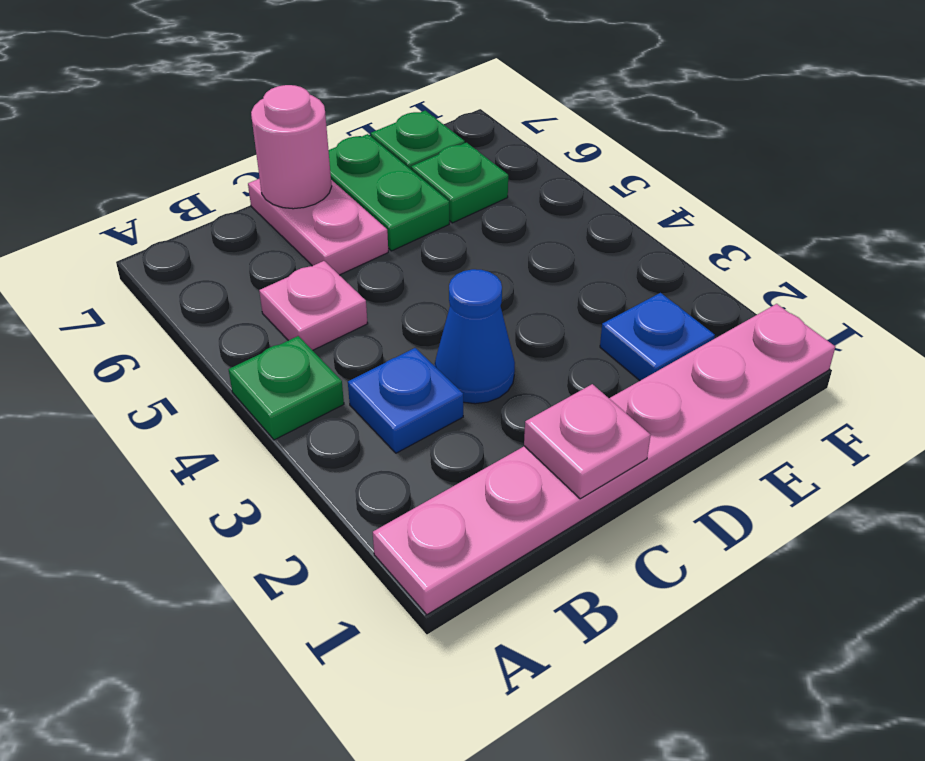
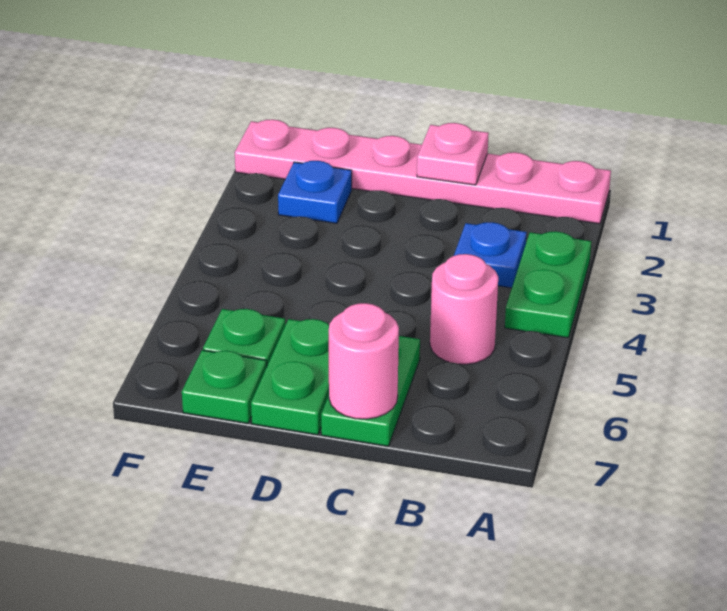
green 1x1 plate [229,336,344,440] -> green 1x2 plate [505,231,591,338]
pink 1x1 plate [259,261,368,350] -> pink 1x1 round brick [430,254,498,364]
blue 1x1 cone [435,269,515,404] -> none
pink 1x2 plate [248,179,388,275] -> green 1x2 plate [321,336,420,446]

